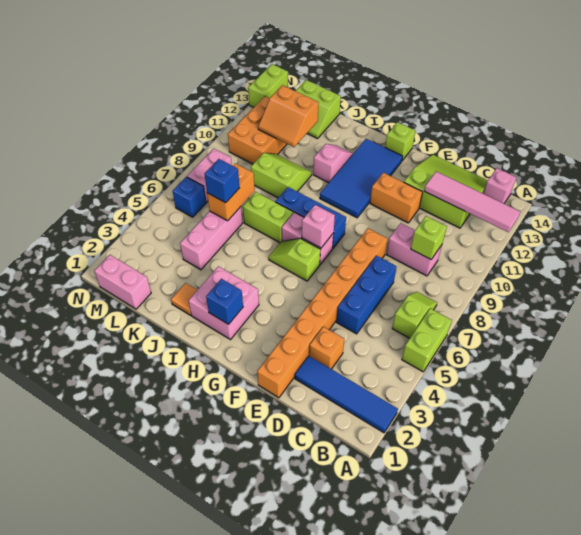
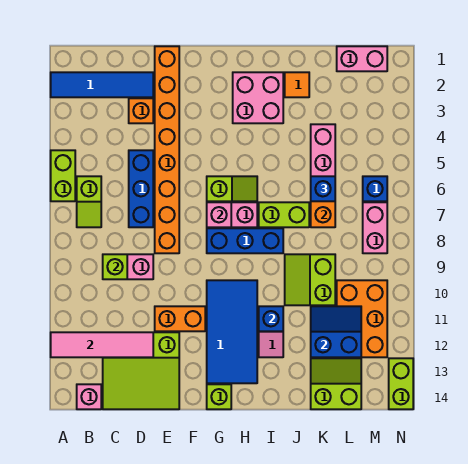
blue 1x1 brick [206,279,243,324] -> blue 1x1 brick moved to [259,306,283,331]
lime 2x2 slope [251,153,312,198] -> lime 2x2 slope turned to [285,254,335,305]
orange 2x2 slope [258,85,319,147] -> blue 2x2 slope [311,306,361,357]

